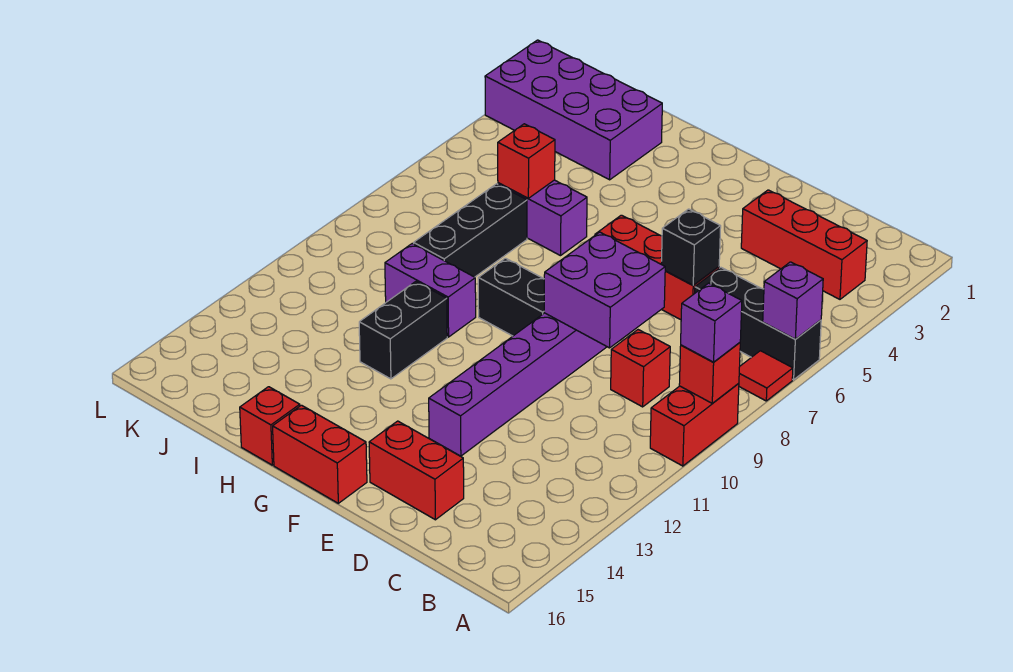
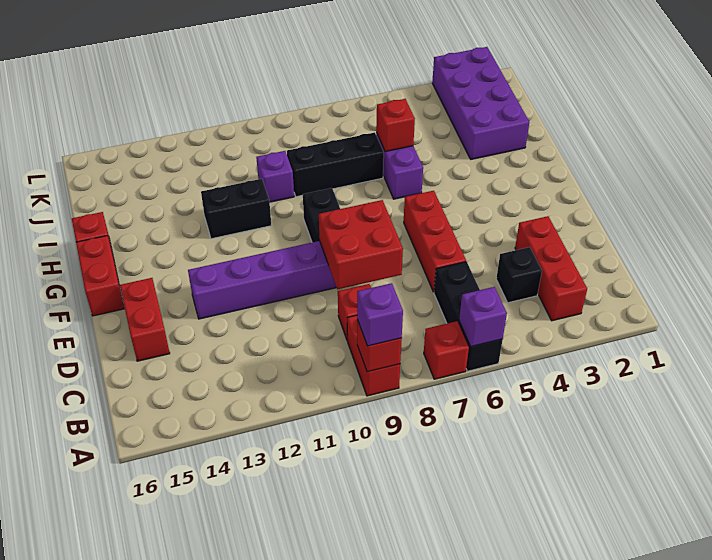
red 1x1 tile [739,351,793,401] -> red 1x1 brick [424,321,469,379]
red 1x2 brick [650,383,739,466] -> red 1x2 brick turned to [347,315,400,396]
black 1x1 brick [661,209,721,285] -> black 1x1 brick moved to [496,247,542,303]
purple 2x2 brick [544,232,665,348] -> red 2x2 brick [319,200,403,289]
purple 1x2 brick [385,244,476,337] -> purple 1x1 brick [256,151,294,202]

